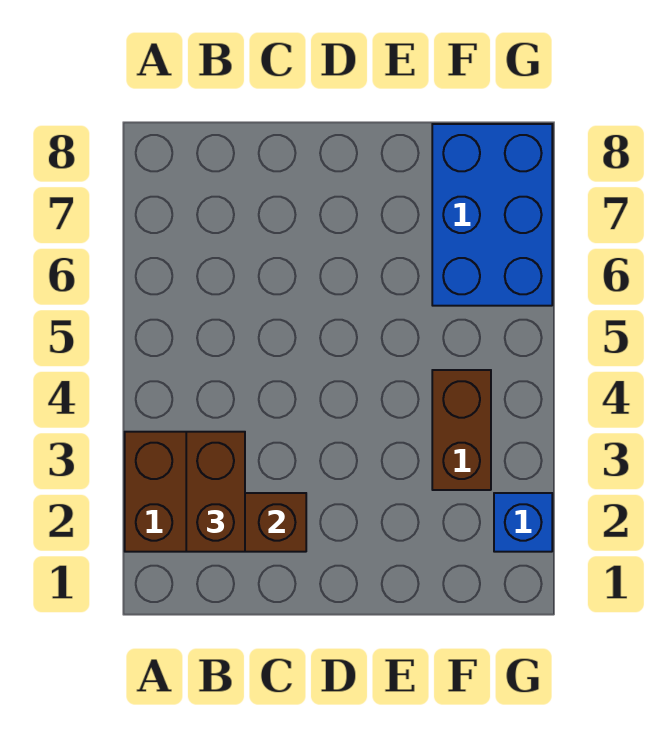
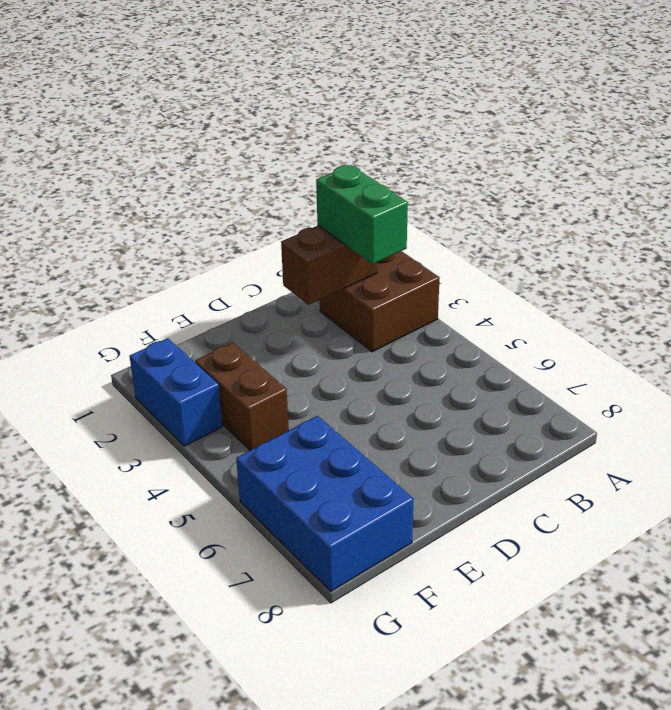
brown 1x2 brick [186,432,245,552] -> green 1x2 brick [316,165,408,264]
blue 1x1 brick [494,493,552,552] -> blue 1x2 brick [130,338,222,446]

